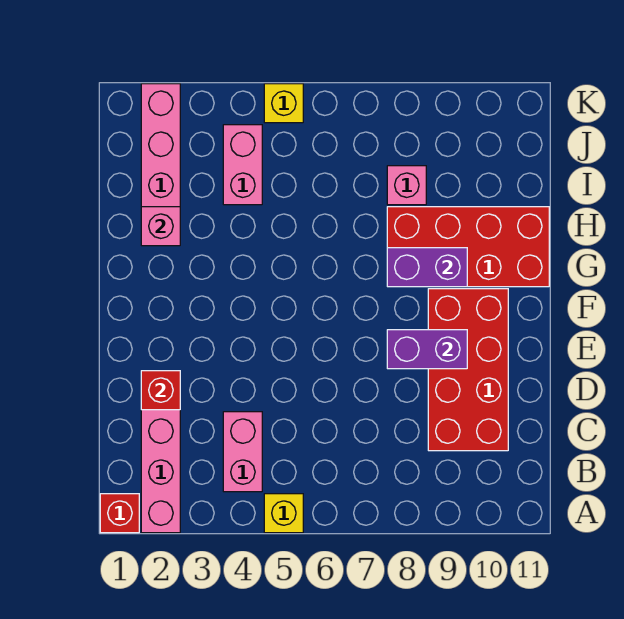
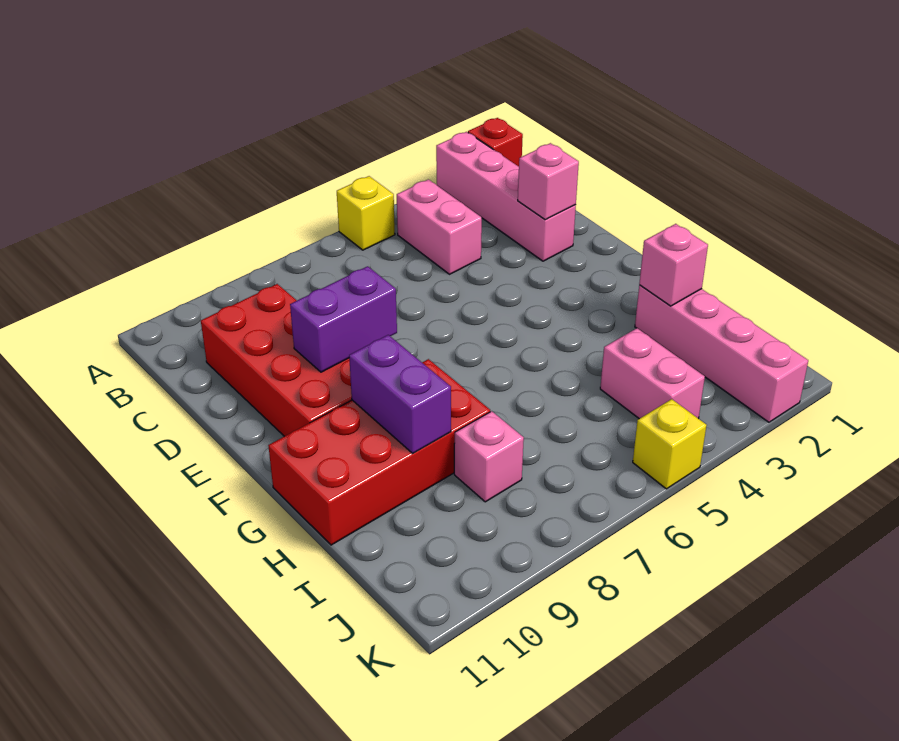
red 1x1 brick [141,371,180,410] -> pink 1x1 brick [518,143,579,220]
purple 1x2 brick [387,248,467,287] -> purple 1x2 brick turned to [349,335,451,453]

